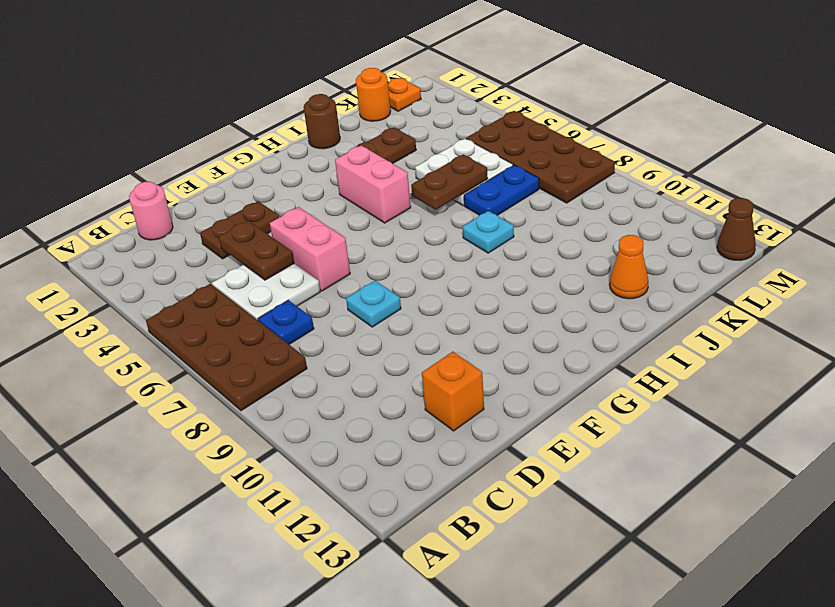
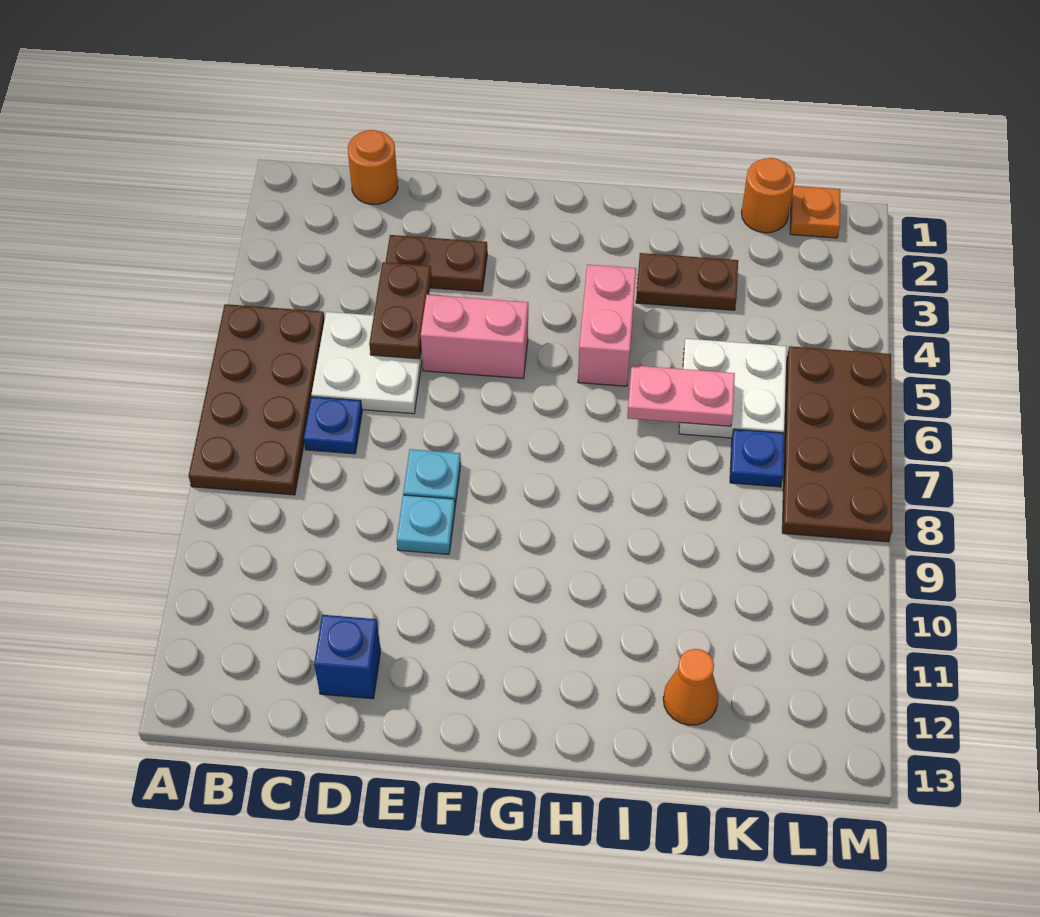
pink 1x1 round brick [129,182,173,240] -> orange 1x1 round brick [348,130,398,205]
orange 1x1 brick [422,352,484,431] -> blue 1x1 brick [314,615,381,699]
pink 1x2 brick [270,207,350,291] -> pink 1x2 brick turned to [421,295,528,378]
brown 1x1 round brick [304,94,340,149] -> none
brown 1x2 plate [411,155,488,210] -> pink 1x2 plate [627,365,735,426]
cyan 1x1 plate [463,211,514,253] -> cyan 1x1 plate moved to [397,495,455,554]
blue 1x2 plate [464,165,539,215] -> blue 1x1 plate [730,429,784,487]
brown 1x1 cone [717,198,756,260] -> none

